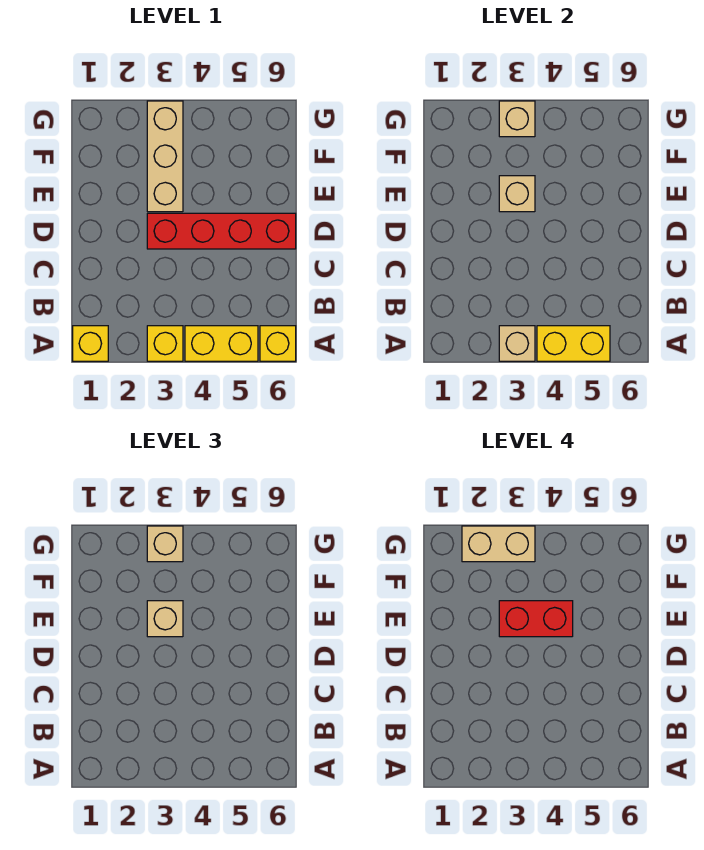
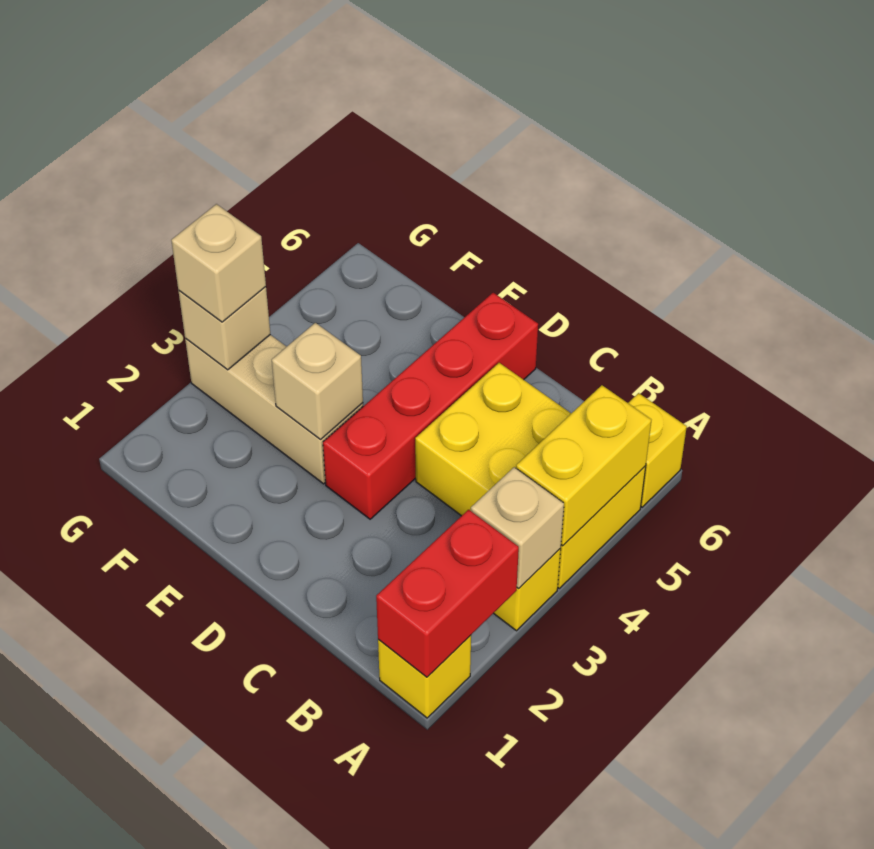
yellow 1x2 brick [185,326,258,361] -> yellow 2x3 brick [415,363,646,588]
tan 1x1 brick [147,601,183,637] -> none
red 1x2 brick [499,601,573,637] -> red 1x2 brick moved to [376,510,519,677]
tan 1x2 brick [462,526,535,562] -> none

